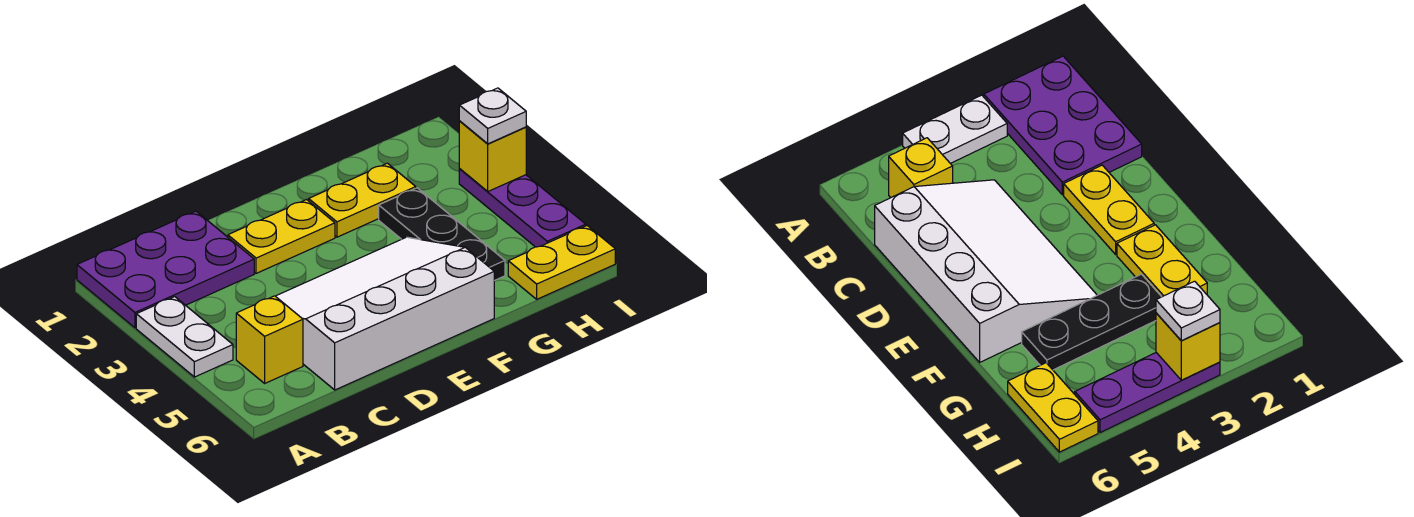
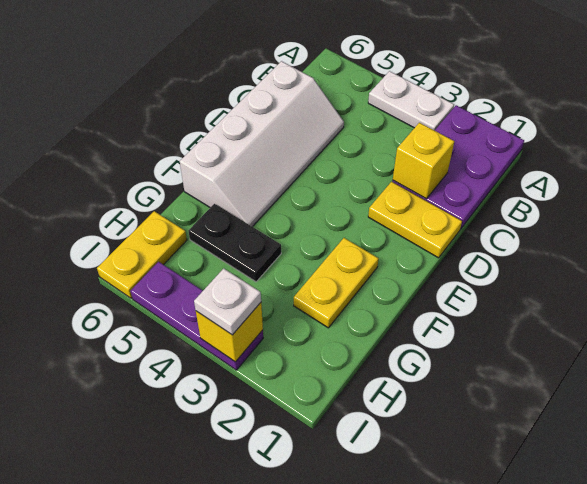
yellow 1x1 brick [236,296,303,383] -> yellow 1x1 brick moved to [393,123,454,199]
white 3x4 slope [276,237,494,390] -> white 2x4 slope [180,61,344,227]
yellow 1x2 plate [228,200,335,273] -> yellow 1x2 plate turned to [368,182,462,258]
black 1x3 plate [379,188,505,281] -> black 1x2 plate [189,204,281,282]

